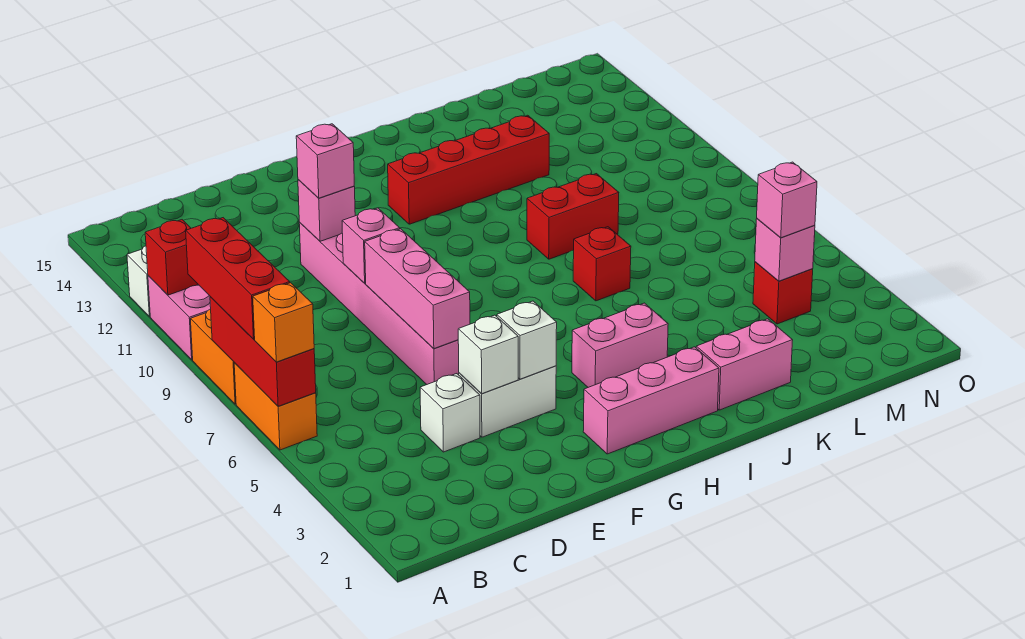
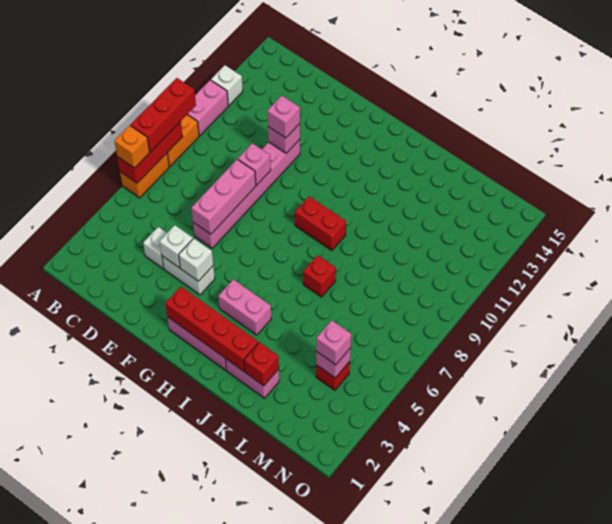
red 1x1 brick [145,220,198,295] -> red 1x1 brick moved to [244,342,279,386]
red 1x4 brick [388,115,549,224] -> red 1x4 brick moved to [165,287,259,371]
red 1x2 brick [527,174,619,259] -> red 1x2 brick moved to [295,196,346,251]

